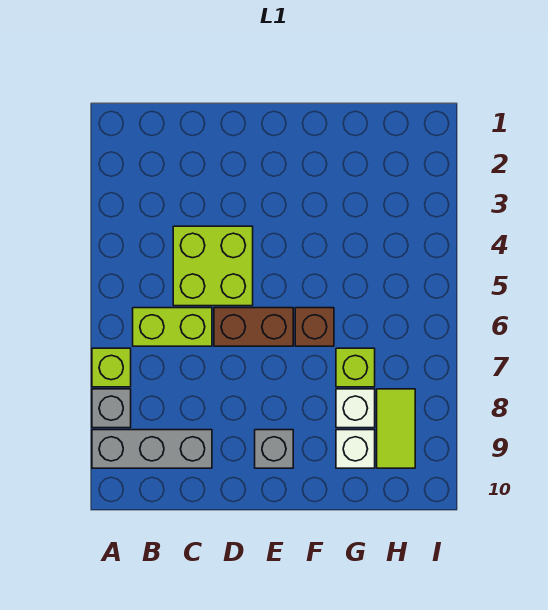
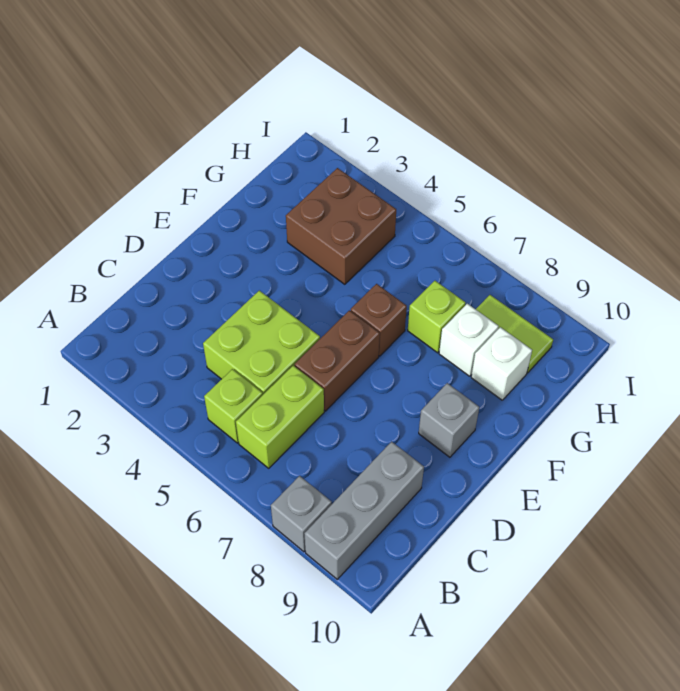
lime 1x1 brick [92,348,131,387] -> lime 1x1 brick moved to [204,369,263,443]
none -> brown 2x2 brick [286,168,396,284]

